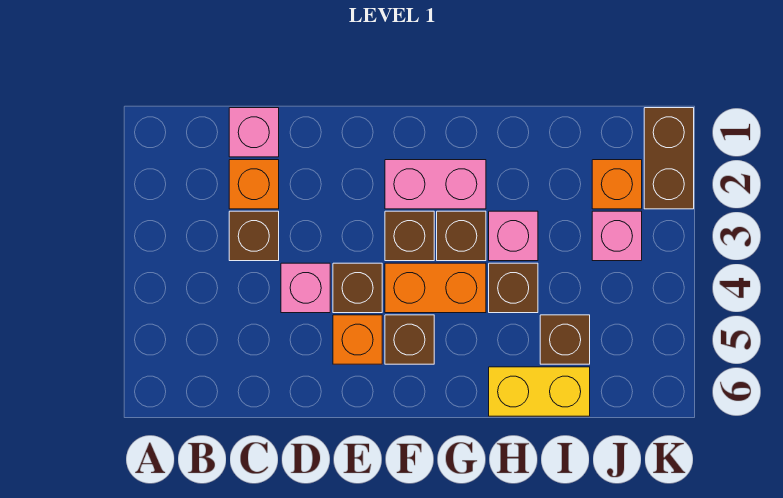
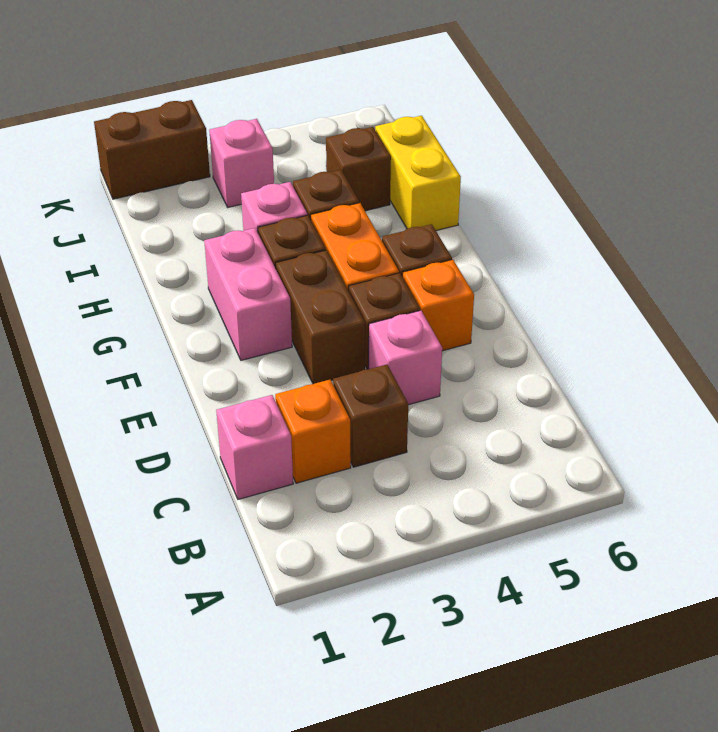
brown 1x1 brick [385,211,434,261] -> brown 1x2 brick [276,250,365,384]
orange 1x1 brick [592,160,642,209] -> none

